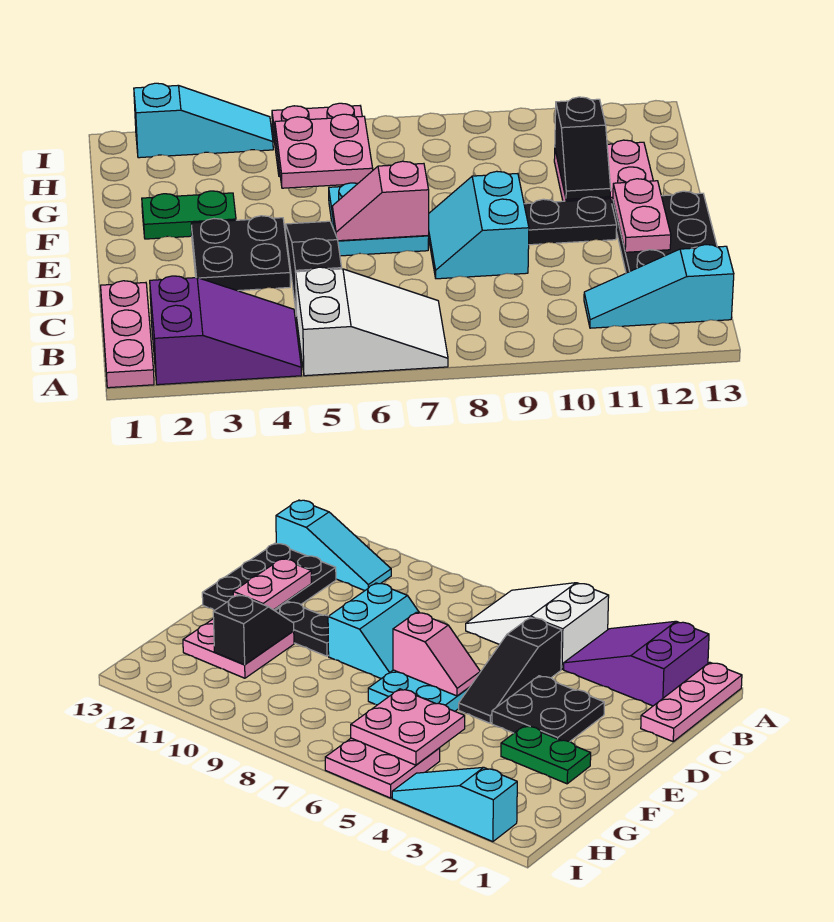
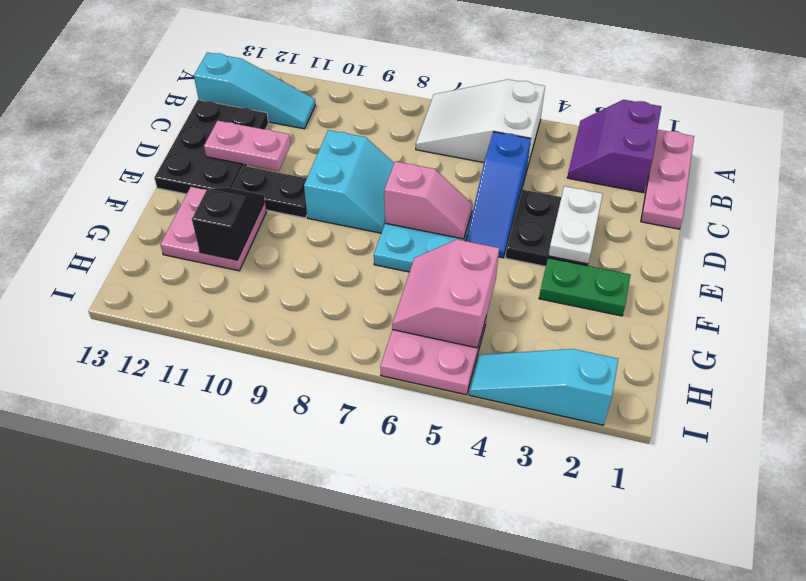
purple 2x3 slope [150,276,302,385] -> purple 2x2 slope [567,100,661,193]
black 1x3 slope [286,221,342,316] -> blue 1x3 slope [466,132,531,258]
none -> white 1x2 plate [548,186,603,264]
pink 1x2 plate [613,179,671,252] -> pink 1x2 plate turned to [204,121,291,171]
pink 2x2 plate [275,114,373,188] -> pink 2x2 slope [392,240,499,348]

